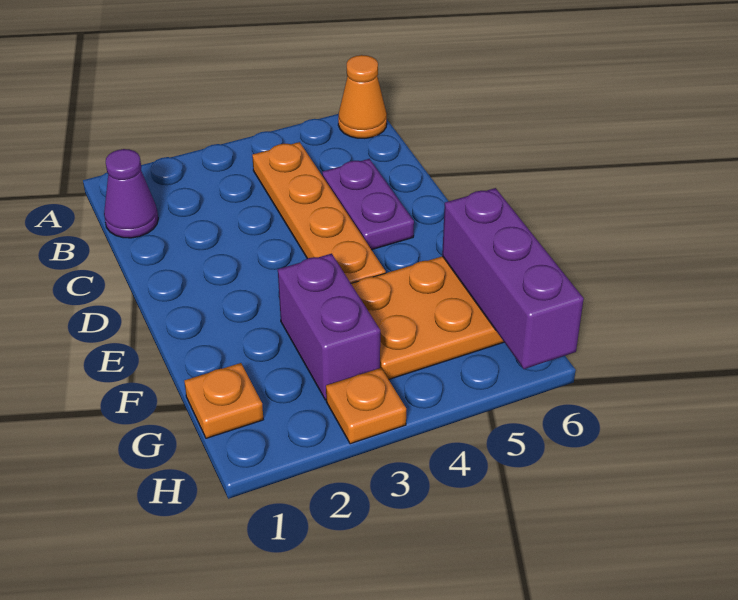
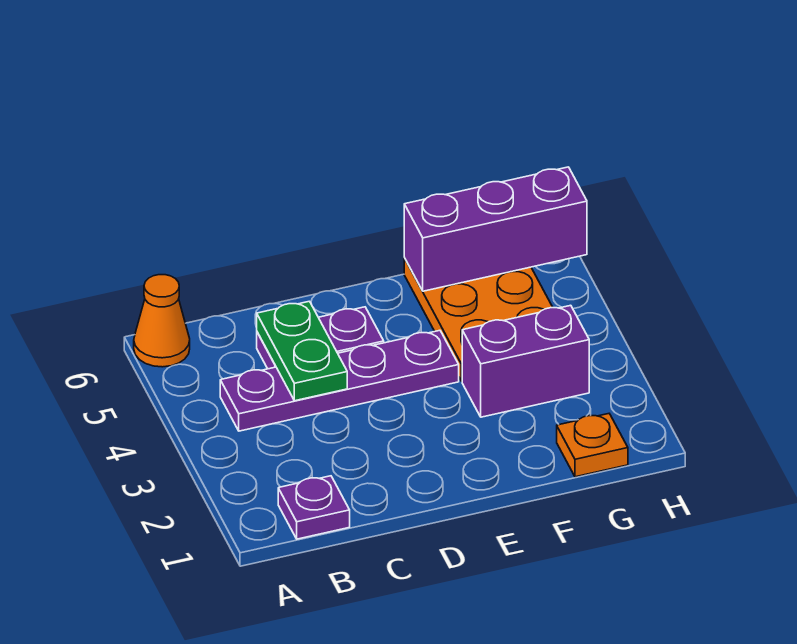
purple 1x1 cone [104,149,158,238] -> purple 1x1 plate [278,476,350,539]
orange 1x4 plate [252,142,386,283] -> purple 1x4 plate [220,330,459,431]
none -> green 1x2 plate [257,301,347,401]
orange 1x1 plate [326,368,406,444] -> none

